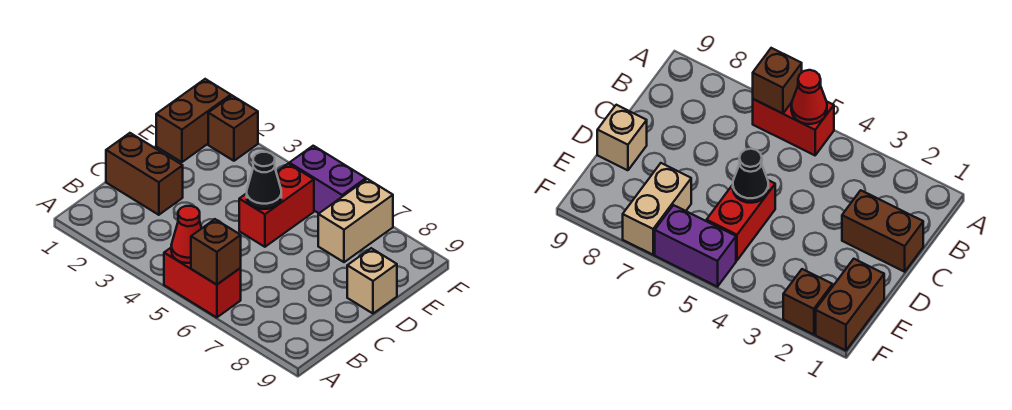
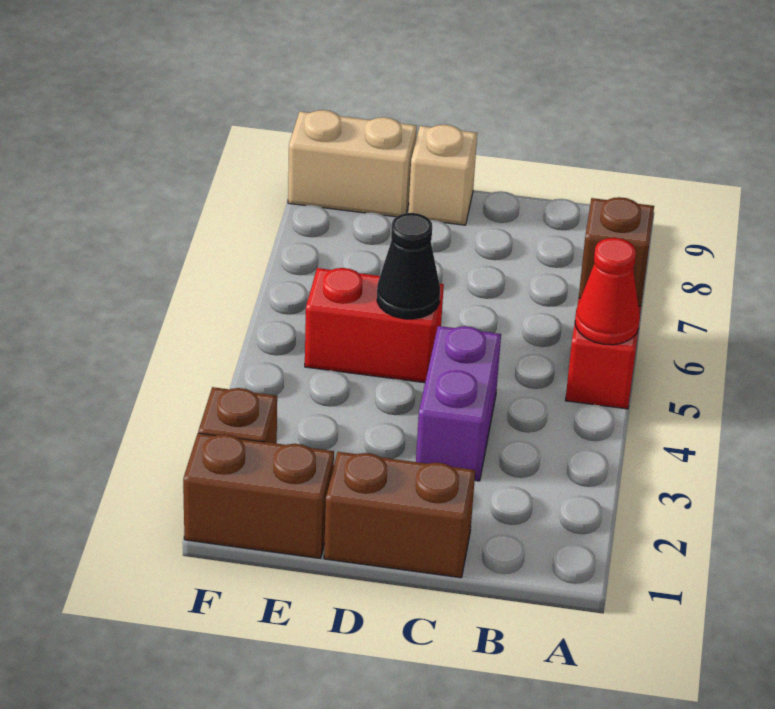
brown 1x2 brick [106,133,183,215] -> brown 1x2 brick turned to [324,452,475,578]
tan 1x2 brick [318,179,393,262] -> tan 1x2 brick moved to [288,110,417,217]
purple 1x2 brick [289,146,366,213] -> purple 1x2 brick moved to [416,326,501,481]

